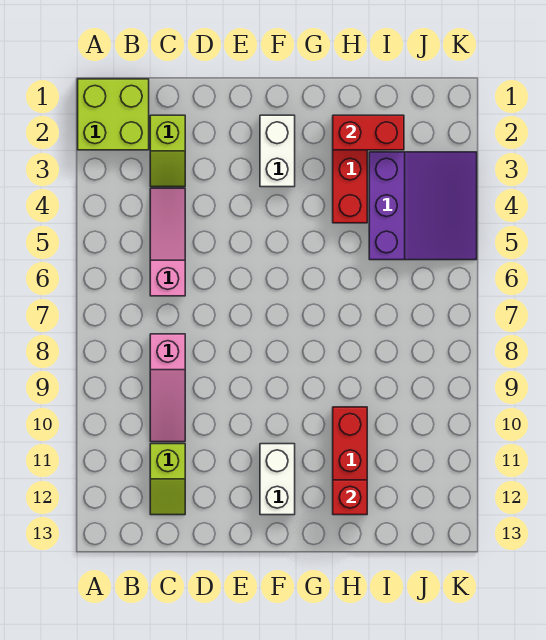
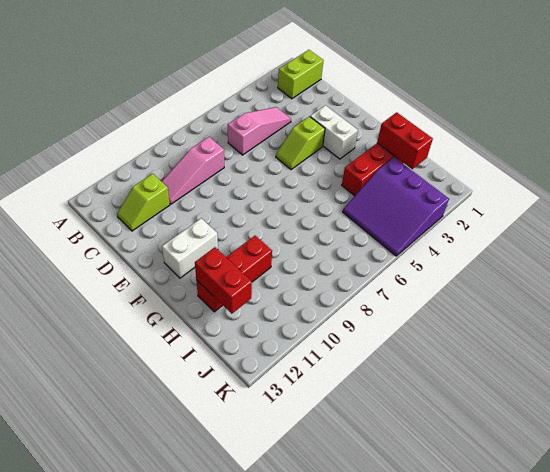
lime 2x2 brick [78,79,149,150] -> lime 1x2 brick [278,50,324,99]
lime 1x2 slope [150,115,185,187] -> lime 1x2 slope moved to [276,116,325,170]
white 1x2 brick [260,115,295,187] -> white 1x2 brick turned to [310,105,358,159]
red 1x1 brick [333,480,367,515] -> red 1x2 brick [195,247,252,314]
purple 3x3 slope [369,152,477,260] -> purple 3x3 slope turned to [343,157,449,256]

